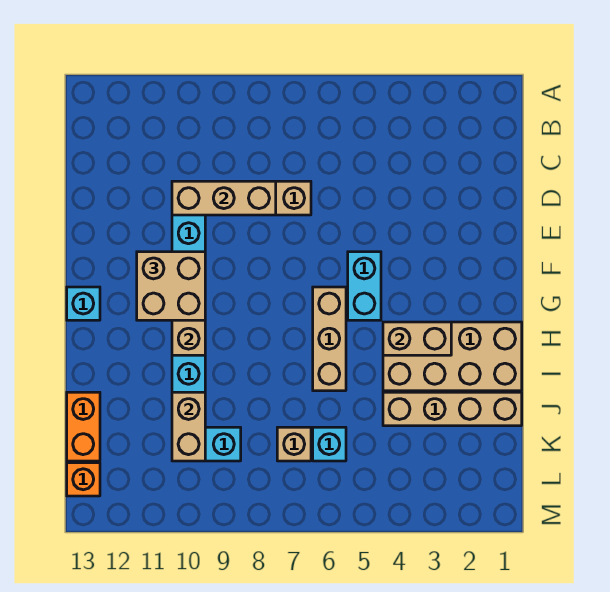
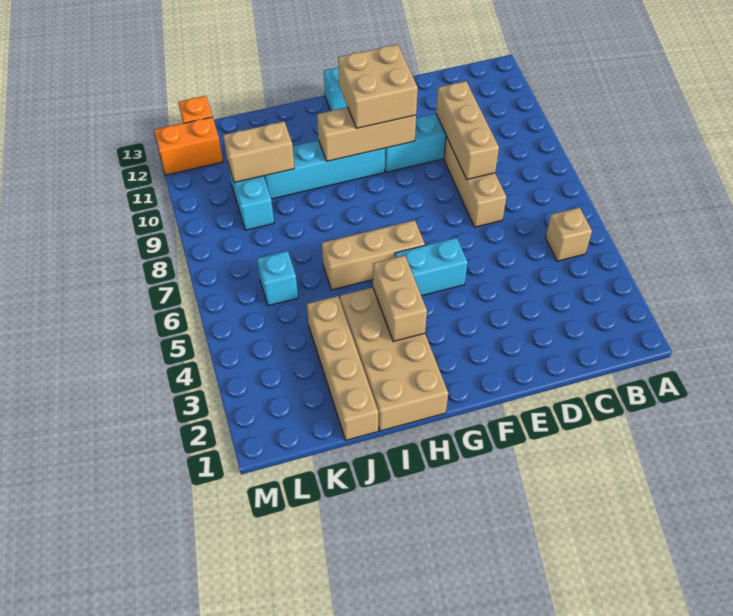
orange 1x2 brick [67,392,100,461] -> orange 1x2 brick moved to [154,117,223,175]
tan 1x1 brick [277,427,311,461] -> tan 1x1 brick moved to [546,208,592,261]

